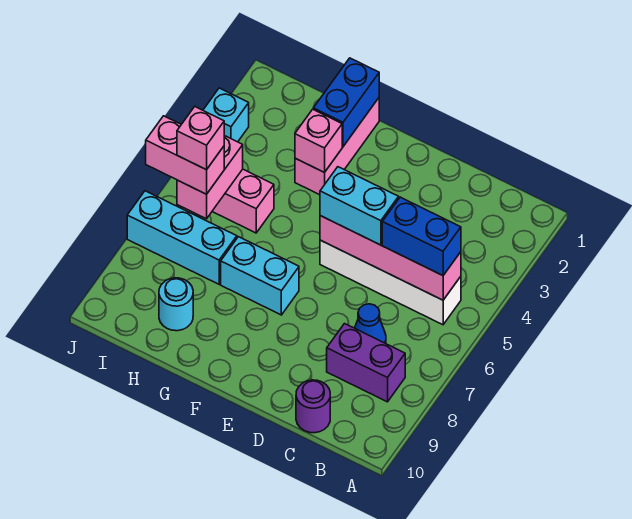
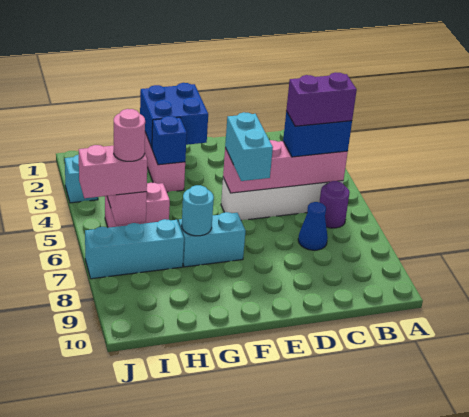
purple 1x2 brick [327,324,405,402] -> purple 1x2 brick moved to [286,72,357,126]
purple 1x1 round brick [296,380,330,433] -> purple 1x1 round brick moved to [320,181,350,228]
cyan 1x2 brick [320,167,399,245] -> cyan 1x2 brick turned to [225,112,273,181]
blue 1x2 brick [313,58,379,147] -> blue 2x2 brick [140,83,208,148]
pink 1x1 brick [295,109,342,173] -> blue 1x1 brick [152,116,187,165]
cyan 1x1 round brick [159,278,193,331] -> cyan 1x1 round brick moved to [182,185,214,236]
pink 1x1 brick [177,107,224,170] -> pink 1x1 round brick [114,109,145,161]

